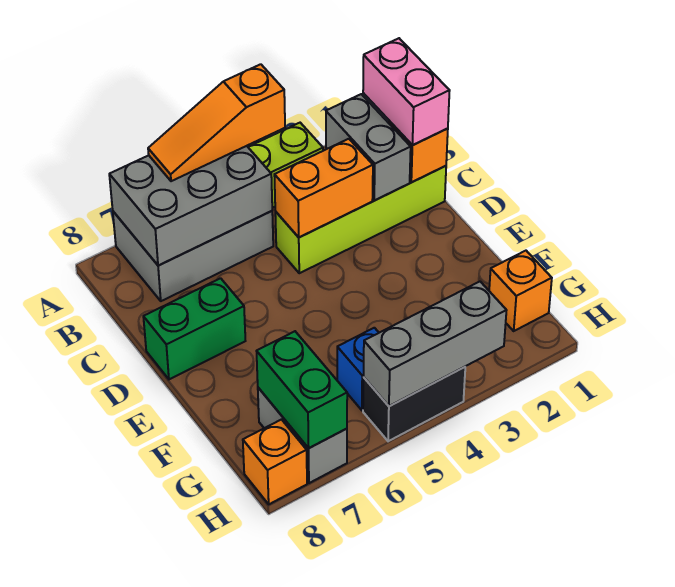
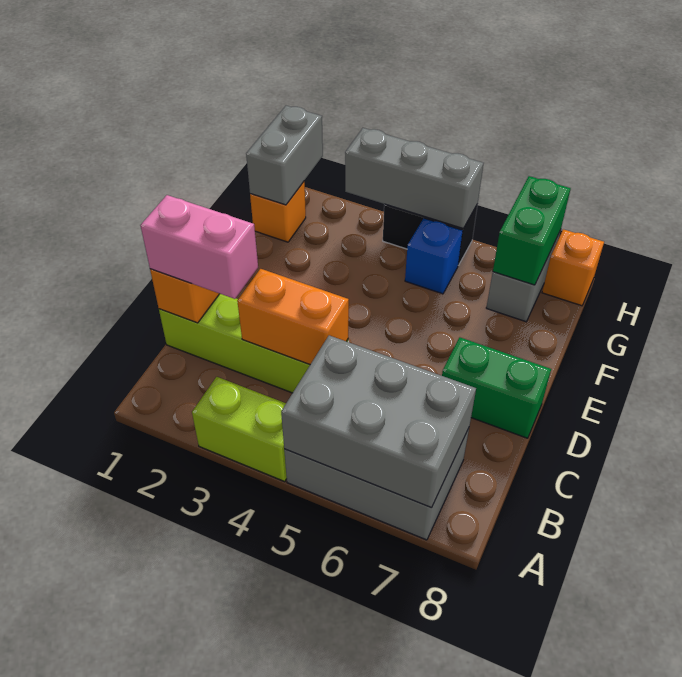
orange 1x3 slope [148,64,285,181] -> none
pink 1x2 brick [363,38,450,145] -> pink 1x2 brick turned to [140,195,258,299]
grey 1x2 brick [326,94,411,201] -> grey 1x2 brick moved to [246,106,323,205]

